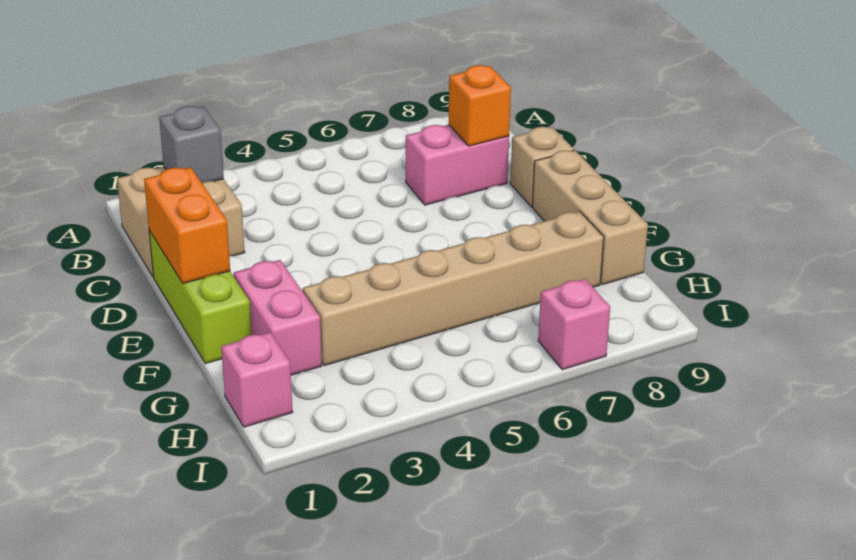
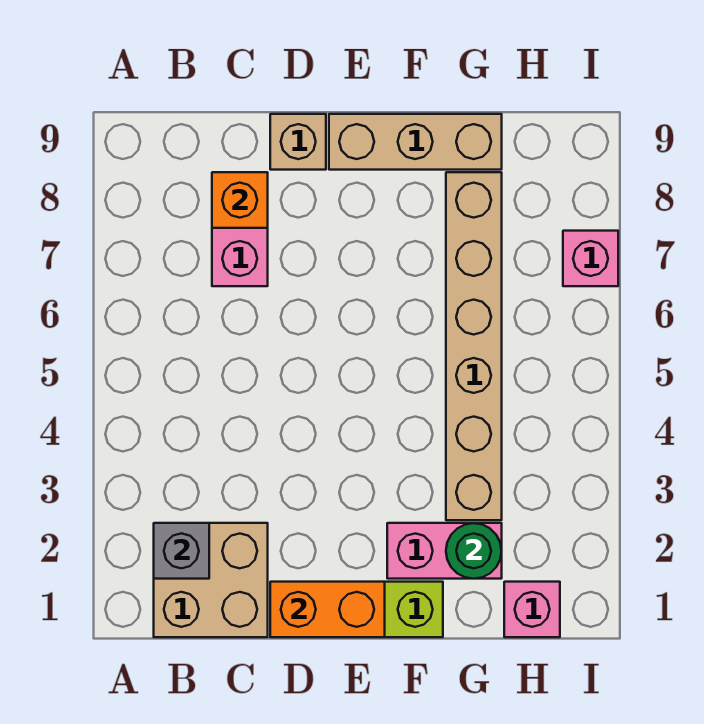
none -> green 1x1 round brick [446,523,502,579]

